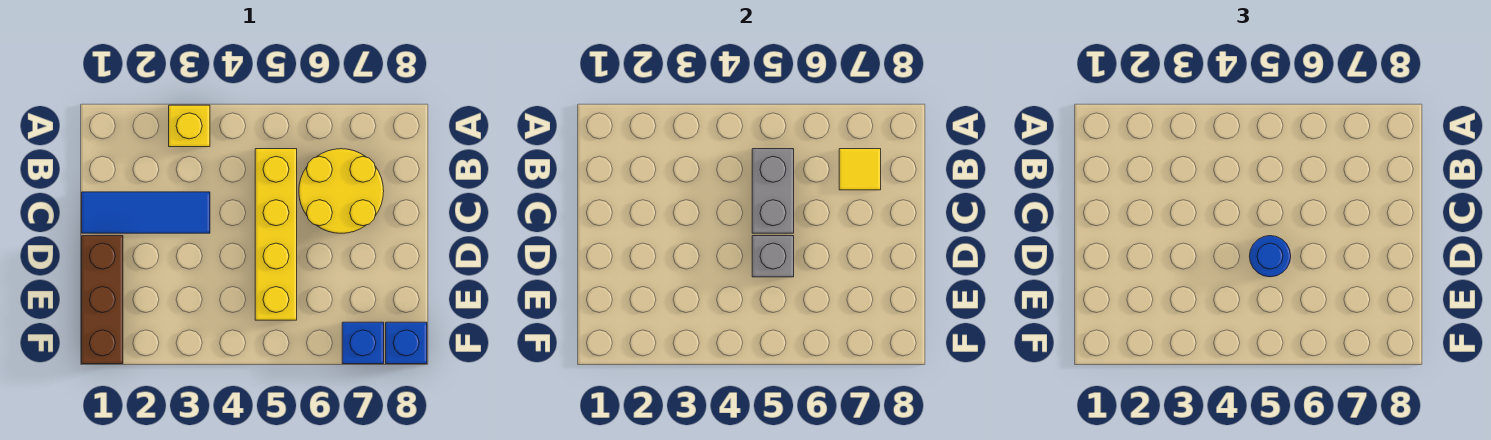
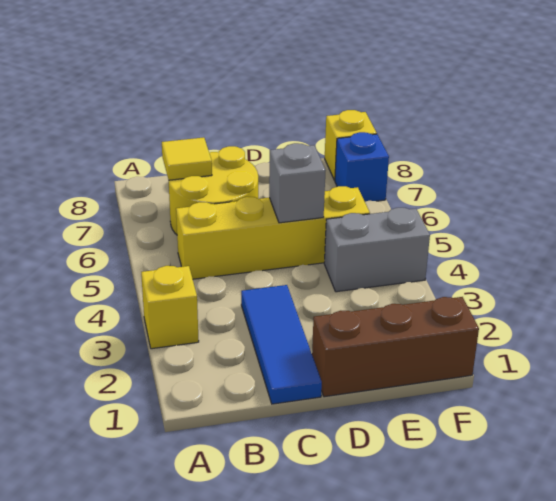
grey 1x2 brick [752,149,794,233] -> grey 1x2 brick moved to [324,208,430,292]
blue 1x1 round brick [1249,236,1291,277] -> none
blue 1x1 brick [386,322,427,364] -> yellow 1x1 brick [325,110,377,180]

